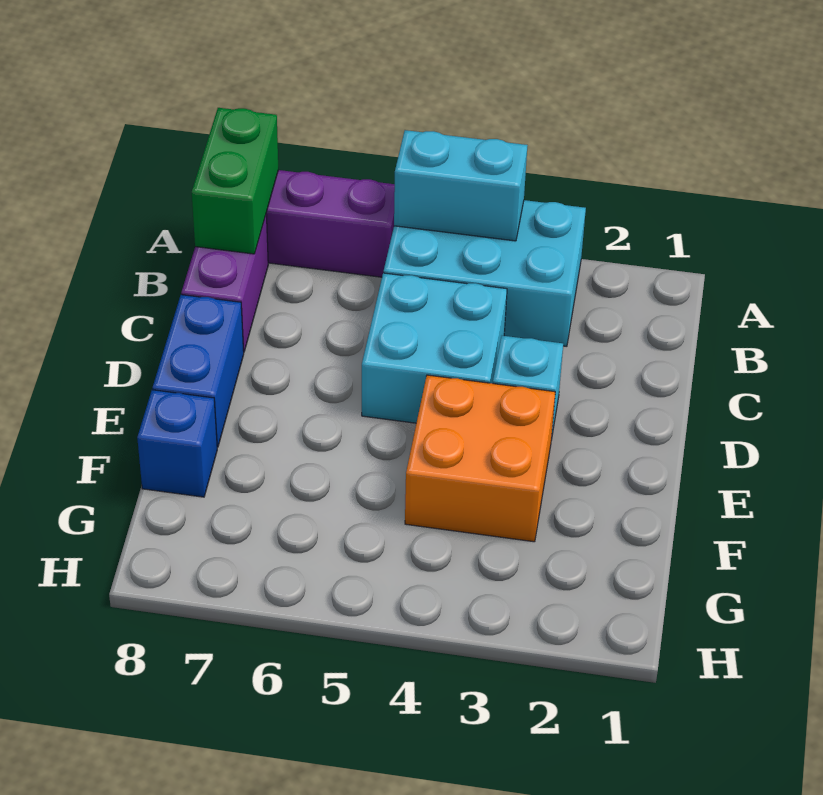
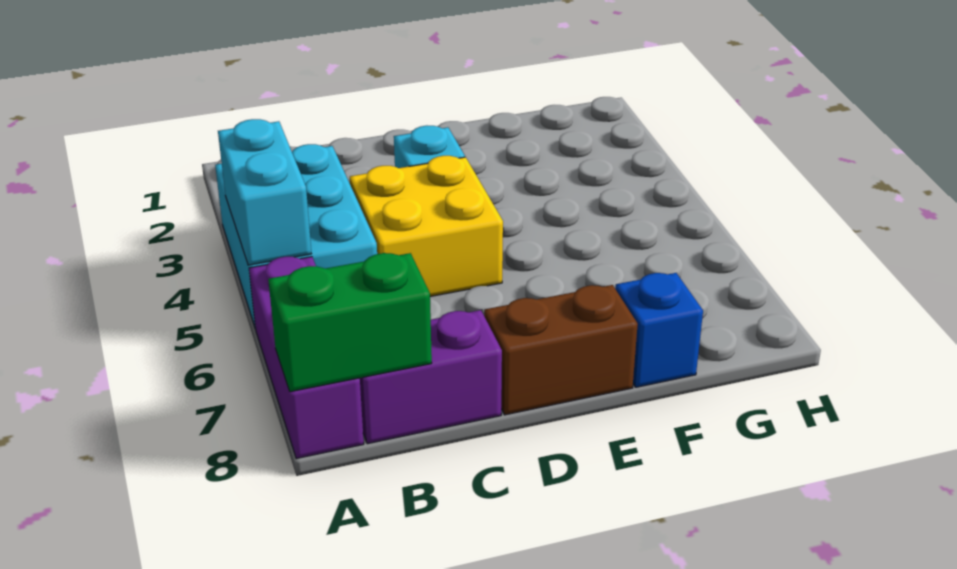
cyan 2x2 brick [362,273,507,423] -> yellow 2x2 brick [350,156,503,297]
blue 1x2 brick [153,295,244,447] -> brown 1x2 brick [484,285,638,415]
orange 2x2 brick [405,375,555,542] -> none

